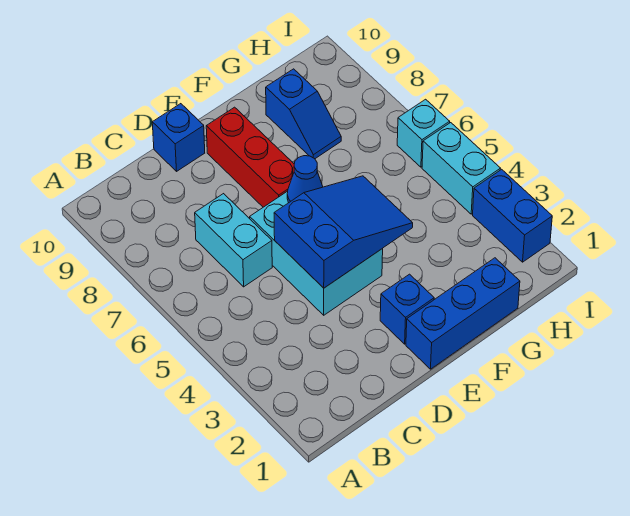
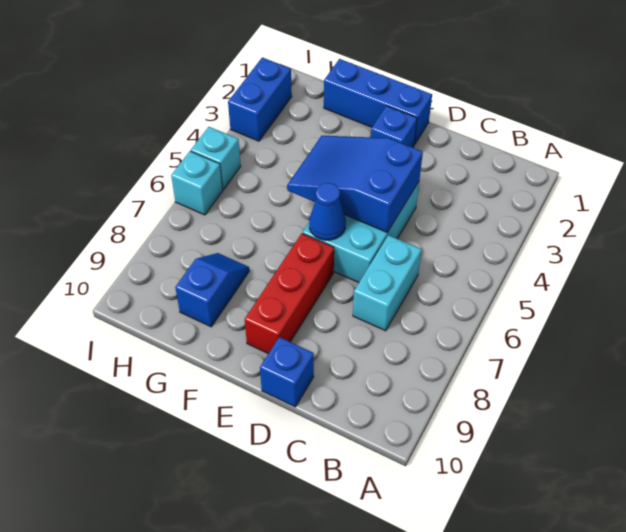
cyan 1x2 brick [422,123,501,214] -> cyan 1x1 brick [191,127,241,190]

